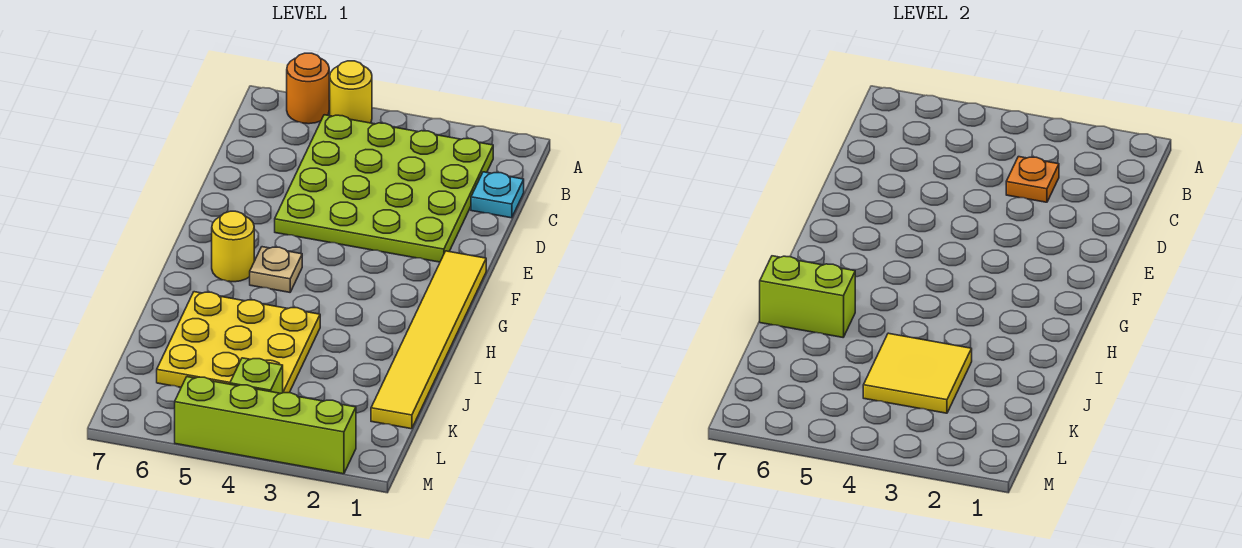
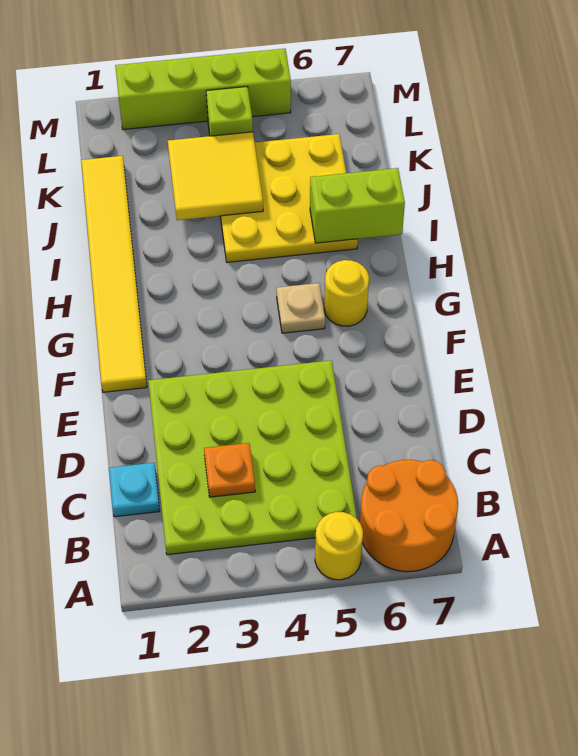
orange 1x1 round brick [287,53,329,124] -> orange 2x2 round brick [360,460,458,572]

